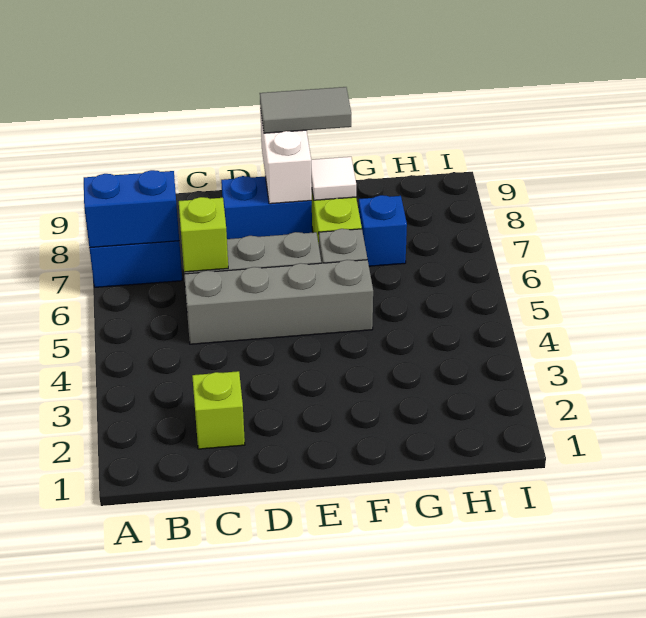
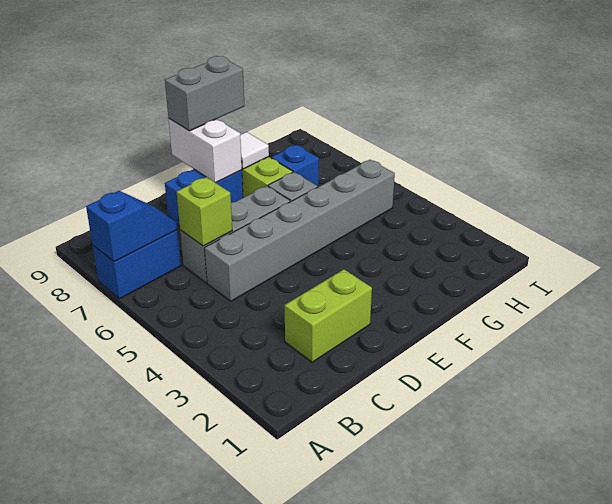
blue 1x2 brick [84,170,179,248] -> blue 1x2 slope [86,191,177,262]
lime 1x1 brick [192,371,245,449] -> lime 1x2 brick [285,269,372,362]
grey 1x4 brick [184,260,373,344] -> grey 1x6 brick [205,160,395,301]
grey 1x2 tile [260,87,351,133] -> grey 1x2 brick [165,56,245,131]

